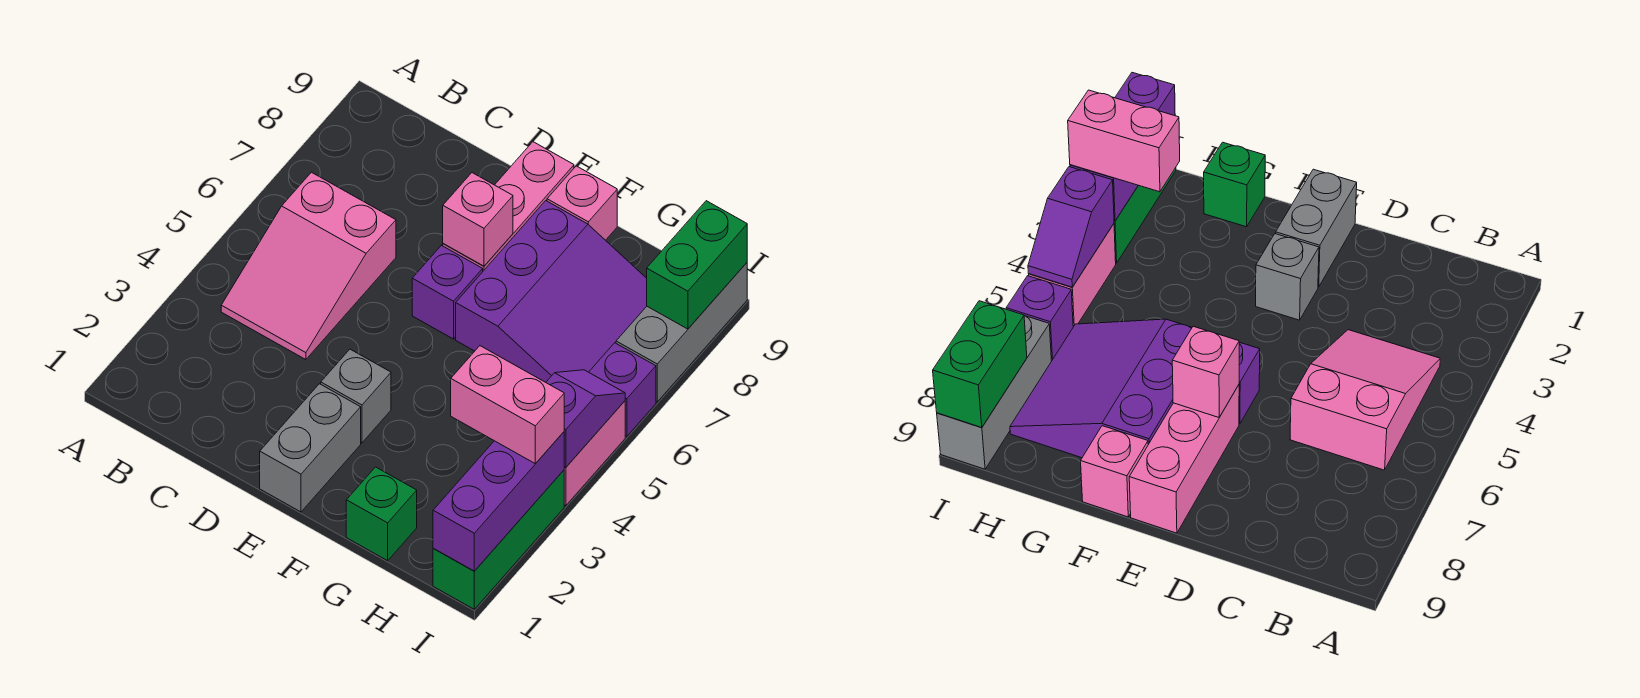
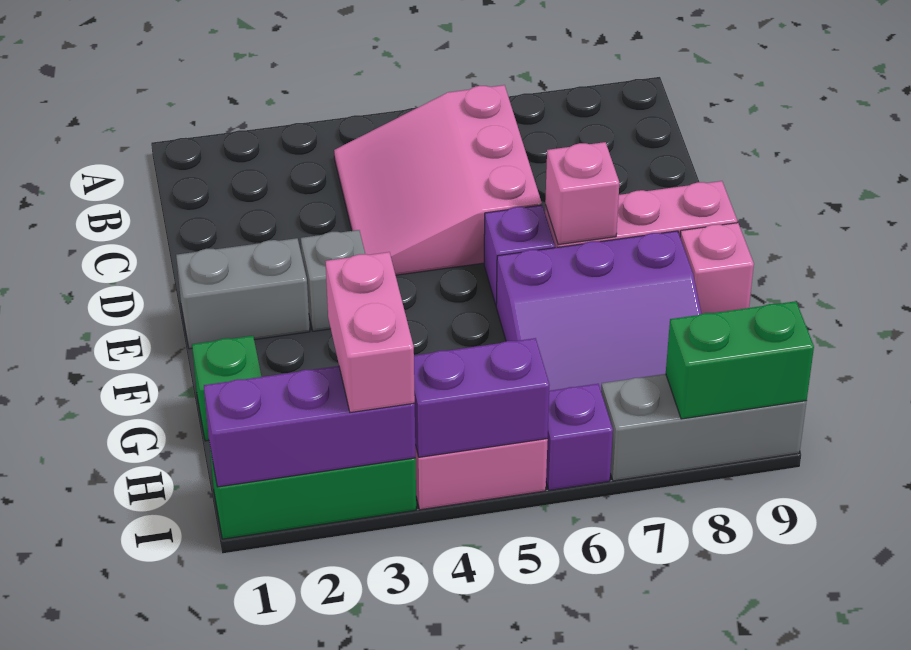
pink 2x3 slope [221,172,396,360] -> pink 3x3 slope [334,85,542,275]
purple 1x2 slope [546,370,625,467] -> purple 1x2 brick [414,338,550,457]

